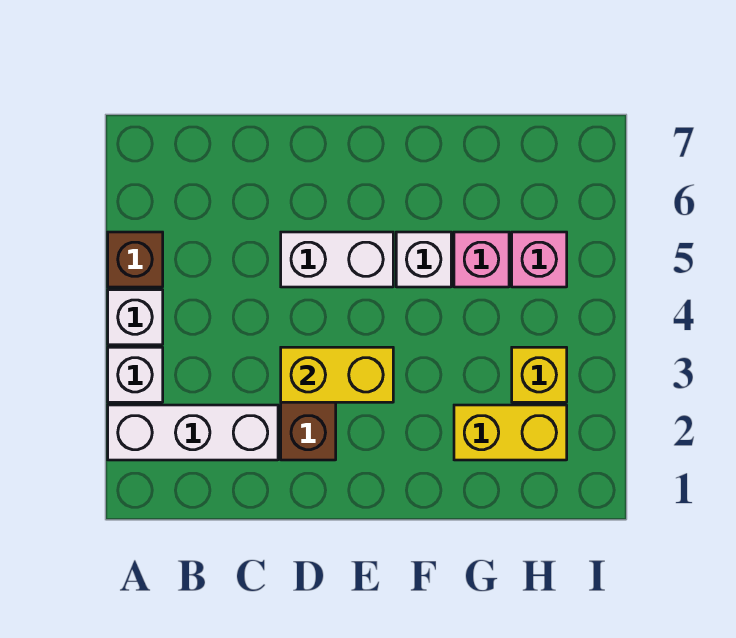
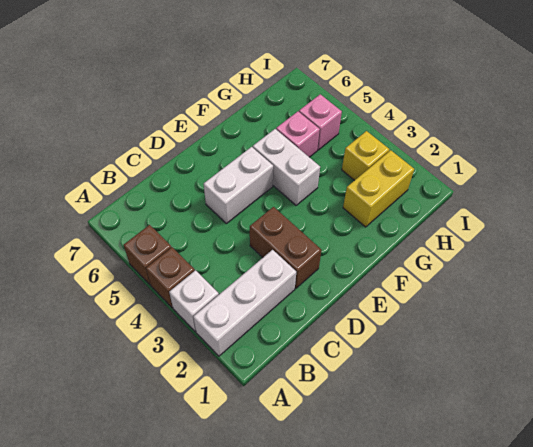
white 1x1 brick [108,290,163,345] -> brown 1x1 brick [146,247,195,308]
yellow 1x2 brick [281,347,393,402] -> none
white 1x1 brick [396,232,451,287] -> white 1x2 brick [253,129,320,205]

